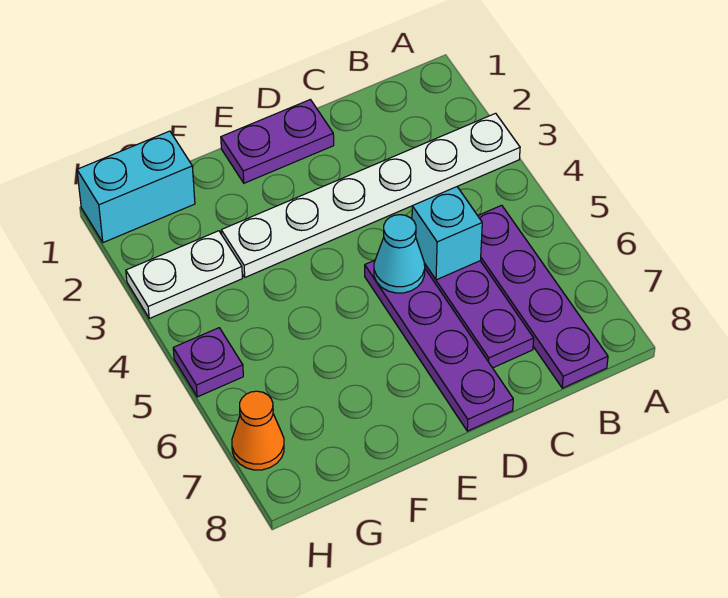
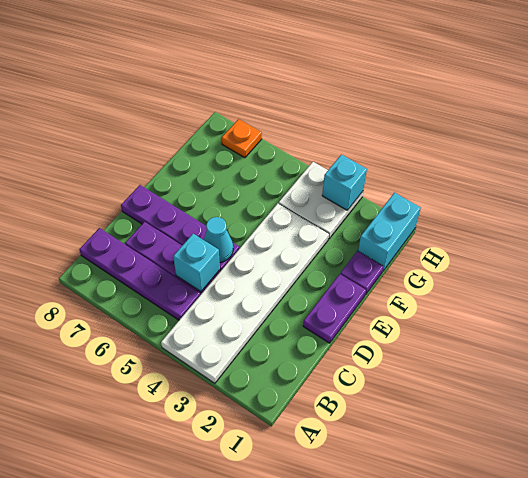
white 1x6 plate [221,113,520,277] -> white 2x6 plate [161,204,329,383]
white 1x2 plate [126,231,242,318] -> white 2x2 plate [279,162,363,239]
none -> cyan 1x1 brick [322,155,367,210]
purple 1x1 plate [173,328,243,397] -> purple 1x1 plate moved to [340,251,384,295]
orange 1x1 cone [232,391,284,470] -> orange 1x1 plate [222,119,262,158]

